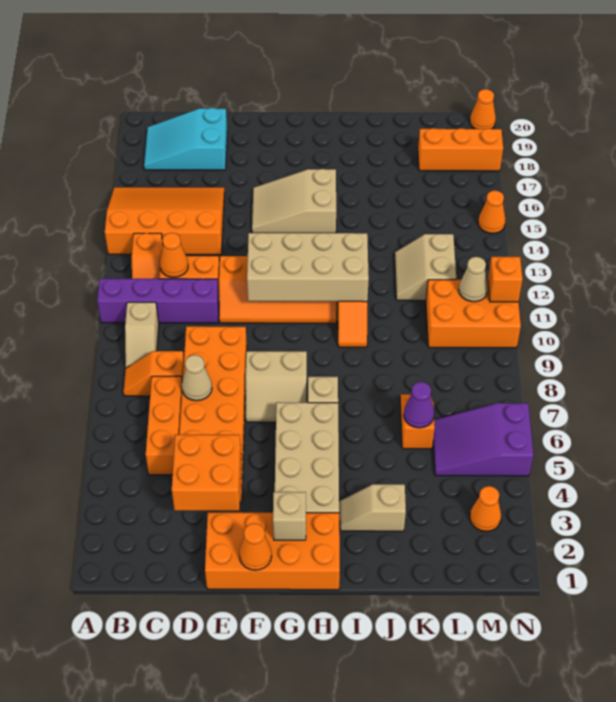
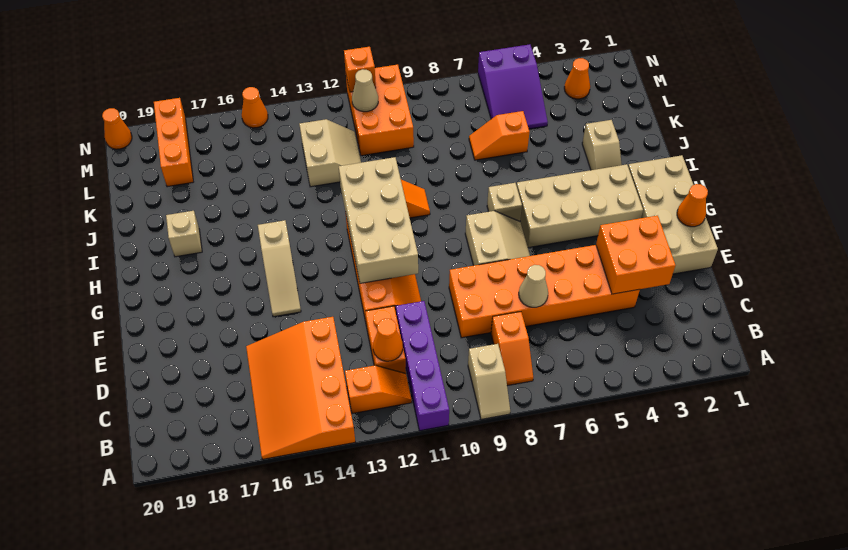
tan 1x2 slope [125,302,159,368] -> tan 1x2 slope turned to [468,344,510,419]
cyan 2x3 slope [144,108,227,170] -> none
orange 1x3 brick [146,376,182,475] -> none
orange 2x4 brick [205,512,340,590] -> tan 2x4 brick [628,155,718,274]
tan 2x3 slope [252,169,336,233] -> tan 1x3 slope [258,220,301,317]
tan 1x1 brick [273,492,306,540] -> tan 1x1 brick moved to [166,211,202,257]
purple 1x1 cone [404,382,434,428] -> none
tan 2x2 slope [395,234,456,300] -> tan 2x2 slope turned to [299,119,361,187]

